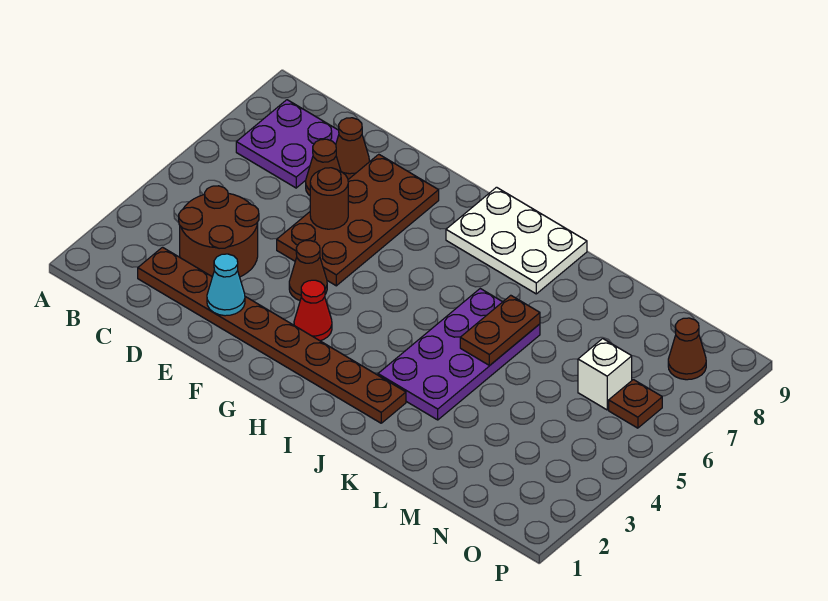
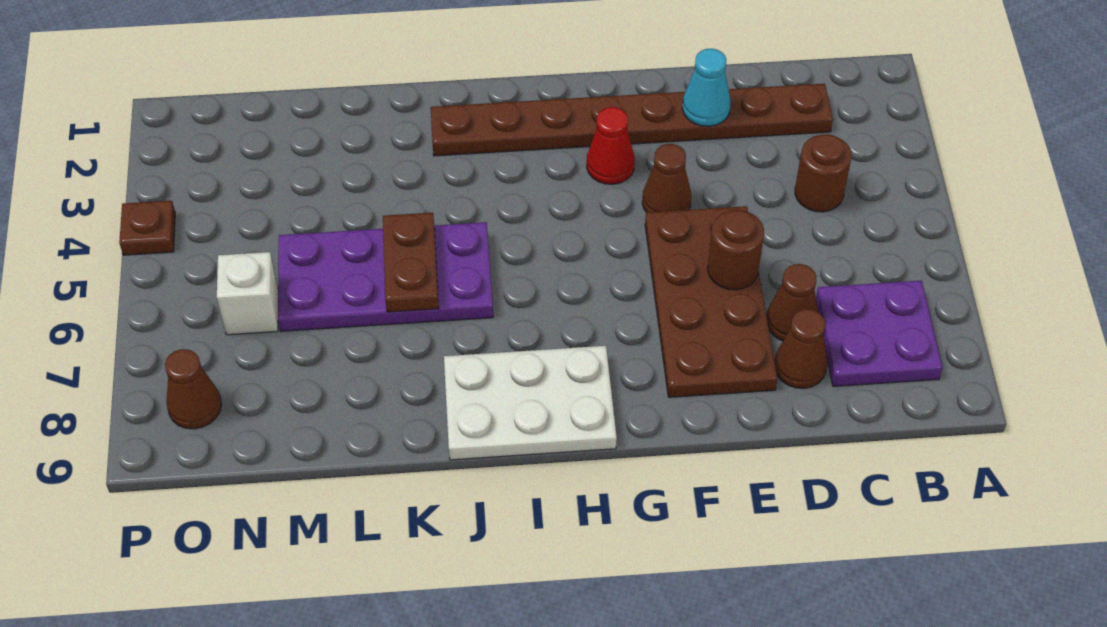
brown 2x2 round brick [179,186,259,277] -> brown 1x1 round brick [795,134,851,212]
purple 2x4 plate [378,289,540,420] -> purple 2x4 plate turned to [278,222,493,331]
brown 1x1 plate [609,380,662,428] -> brown 1x1 plate moved to [119,201,175,255]

